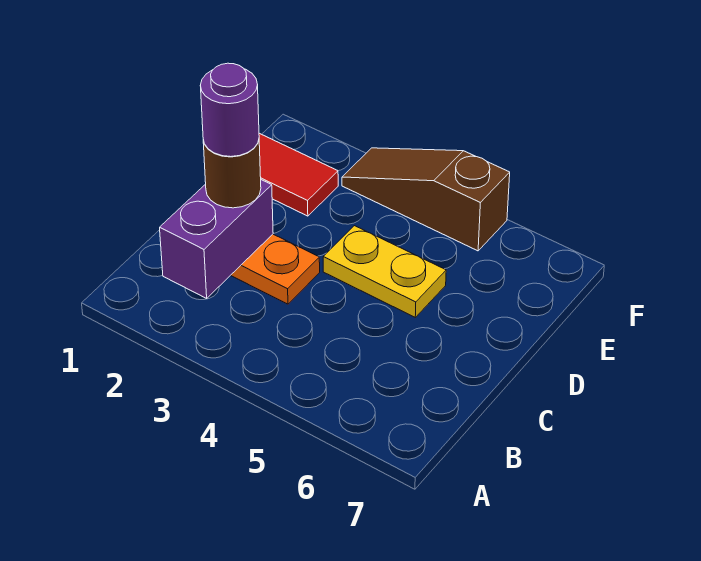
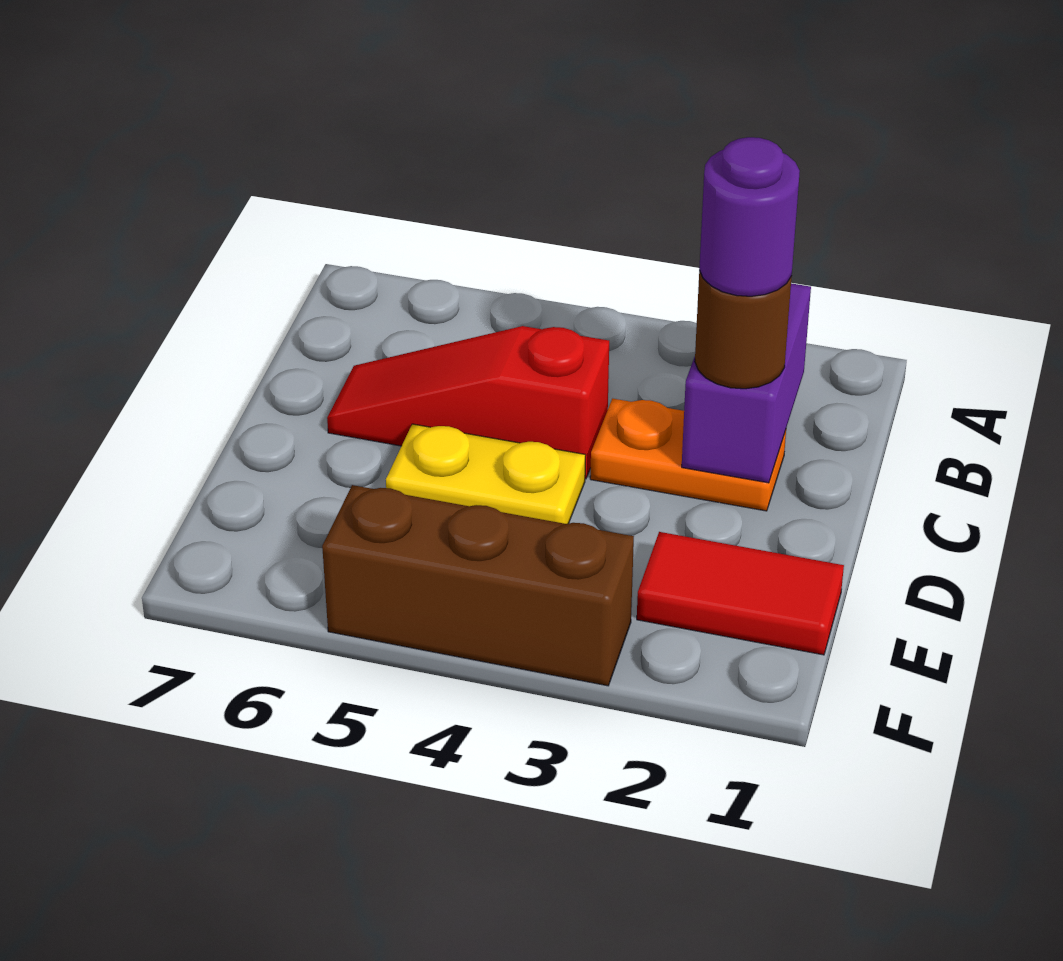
none -> red 1x3 slope [327,326,609,479]
brown 1x3 slope [342,148,510,251] -> brown 1x3 brick [322,485,634,686]

